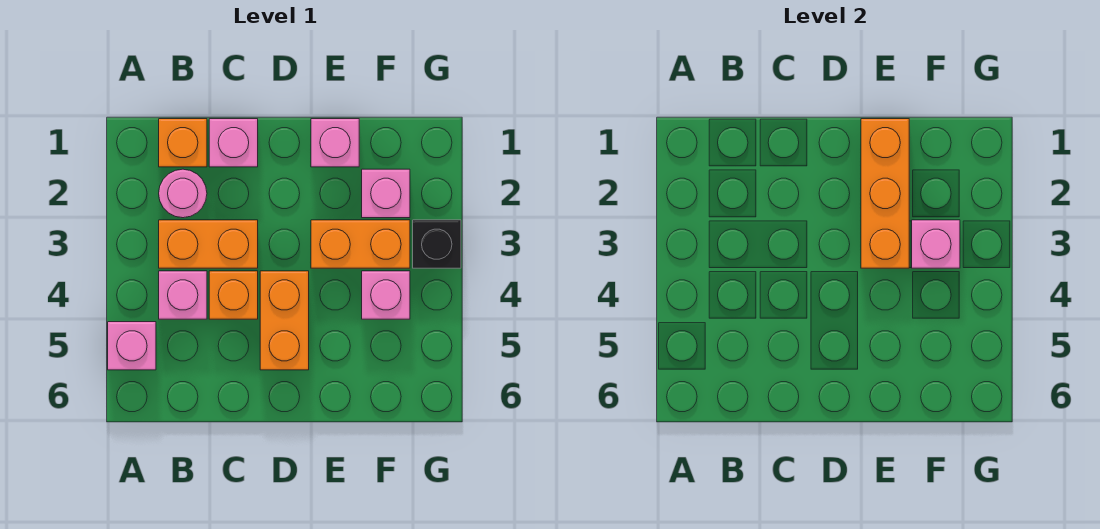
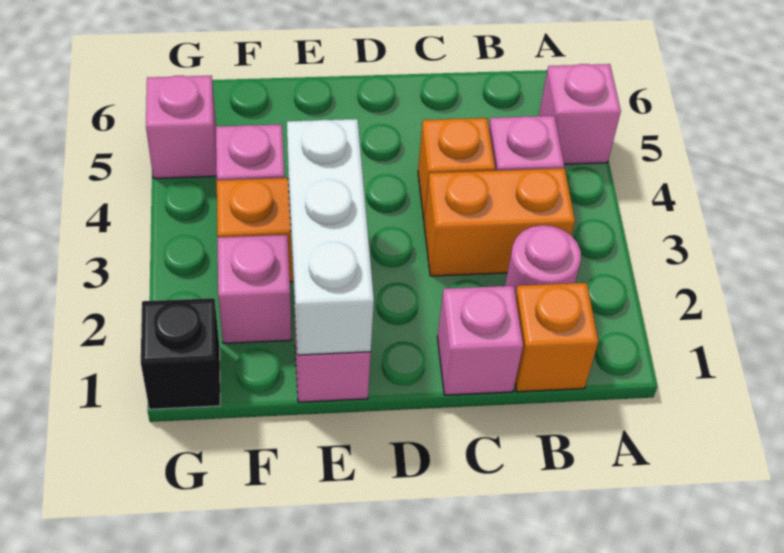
orange 1x2 brick [260,271,309,370] -> none
orange 1x3 brick [861,119,909,268] -> white 1x3 brick [287,119,374,355]
pink 1x1 brick [912,220,960,268] -> pink 1x1 brick moved to [146,76,217,178]
black 1x1 brick [413,220,461,268] -> black 1x1 brick moved to [141,298,220,409]

